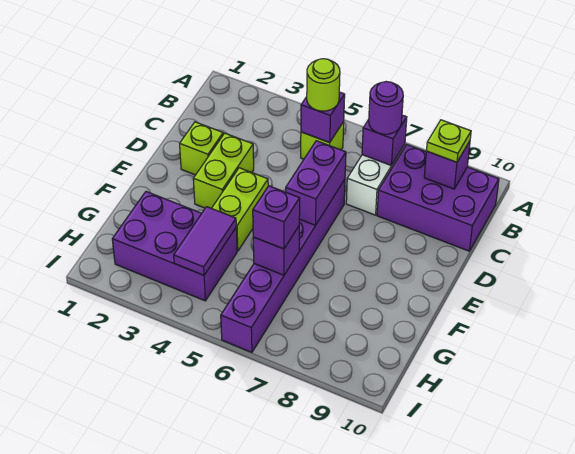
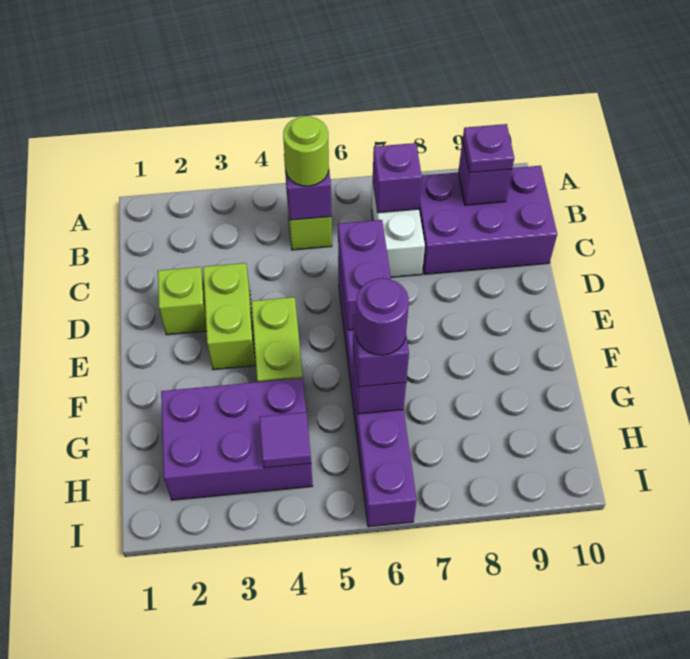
purple 1x1 round brick [369,82,403,134] -> purple 1x1 round brick moved to [356,278,409,355]
lime 1x1 plate [427,120,471,162] -> purple 1x1 plate [463,124,514,173]
purple 1x2 tile [174,207,236,275] -> purple 1x1 tile [259,412,311,468]

